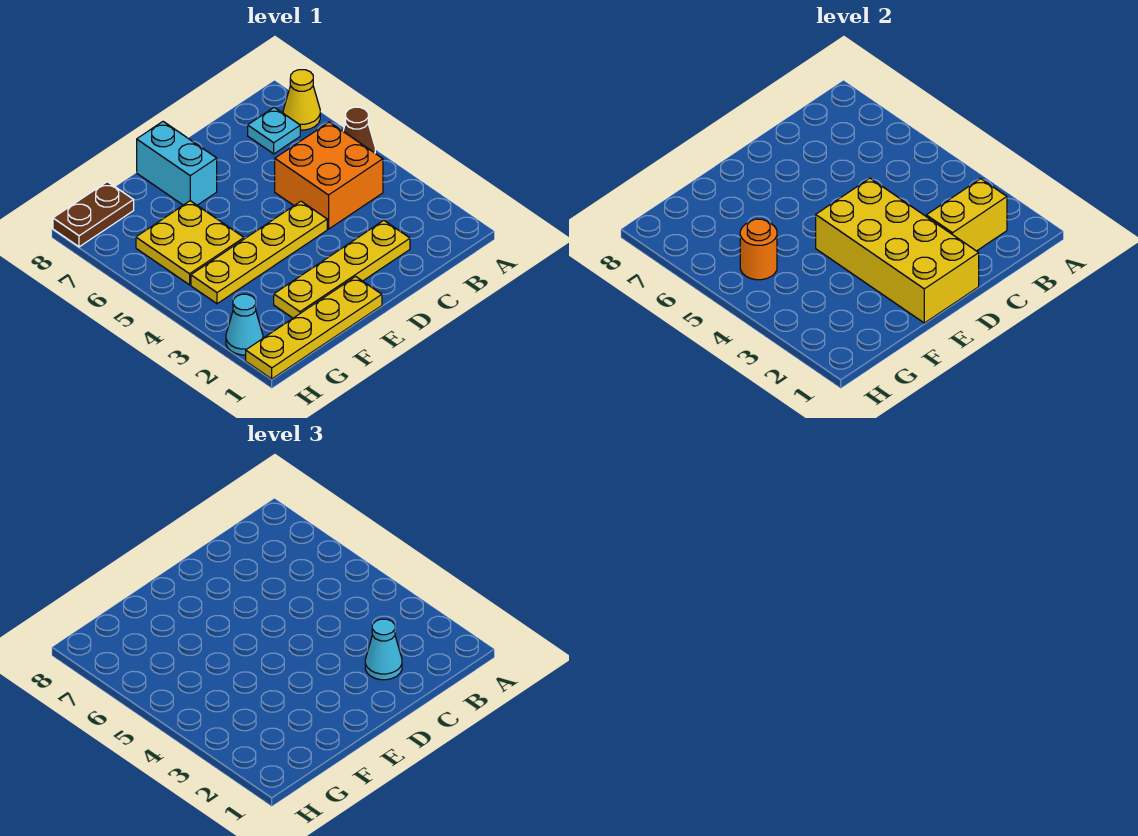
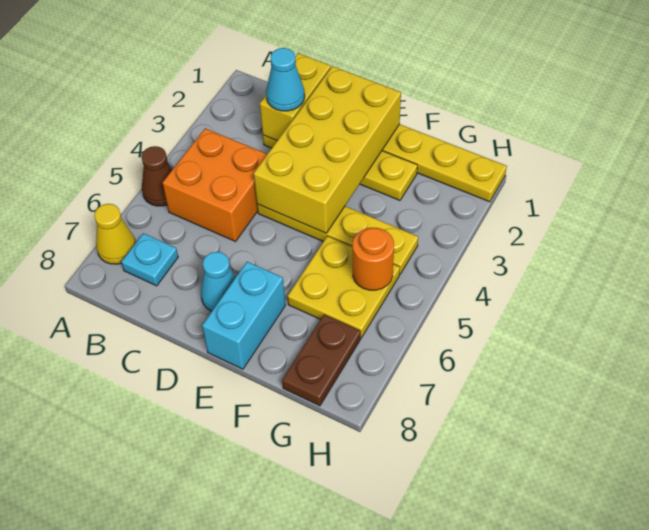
yellow 1x2 brick [926,179,1007,251] -> yellow 1x2 brick turned to [260,53,331,141]
brown 1x2 plate [53,182,134,247] -> brown 1x2 plate turned to [282,314,361,406]
cyan 1x1 cone [226,294,263,355] -> cyan 1x1 cone moved to [201,252,236,311]

